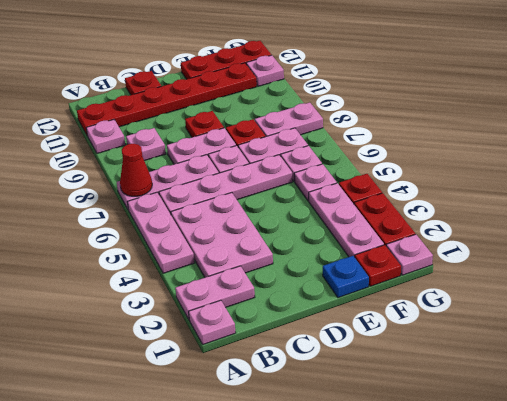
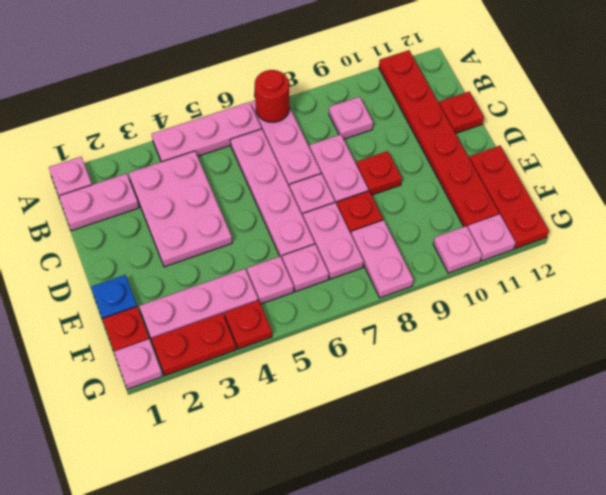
pink 1x2 plate [175,266,255,319] -> pink 1x2 plate turned to [59,173,139,231]
red 1x1 cone [120,144,152,196] -> red 1x1 round brick [255,70,289,122]
pink 1x1 plate [86,120,125,153] -> pink 1x1 plate moved to [433,226,482,273]
pink 2x3 plate [171,193,273,277] -> pink 2x3 plate turned to [129,151,232,267]

